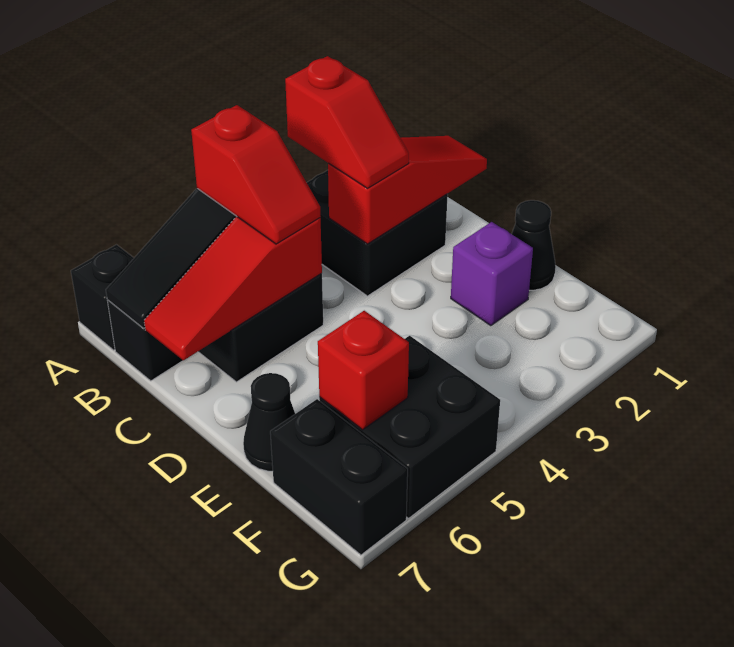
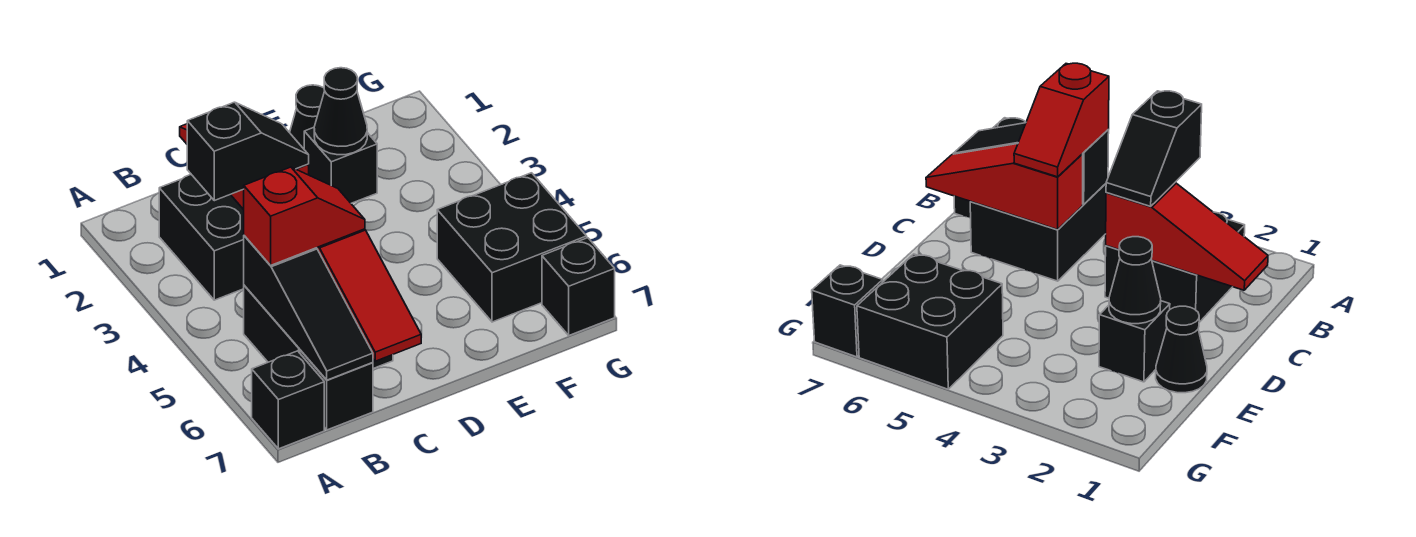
red 1x2 slope [285,56,409,188] -> black 1x2 slope [187,102,309,201]
purple 1x1 brick [451,222,533,326] -> black 1x1 brick [304,128,377,203]
black 1x1 cone [243,373,295,471] -> black 1x1 cone moved to [314,68,367,155]
red 1x1 brick [318,311,409,430] -> none
black 1x2 brick [270,399,408,555] -> black 1x1 brick [542,238,615,335]

